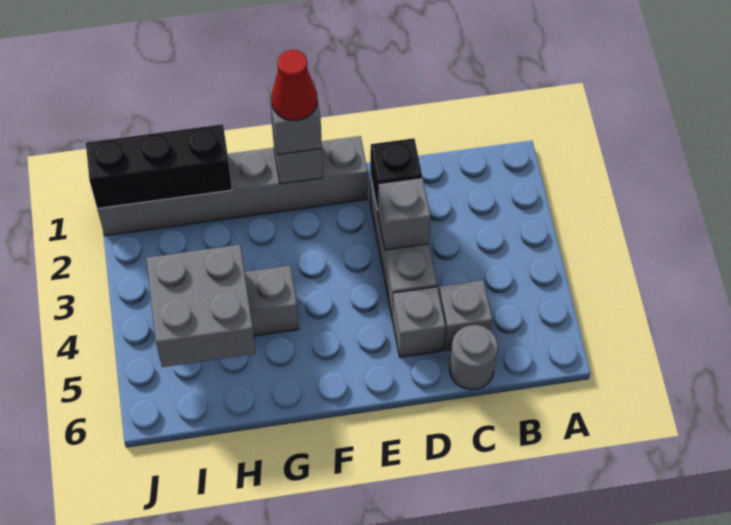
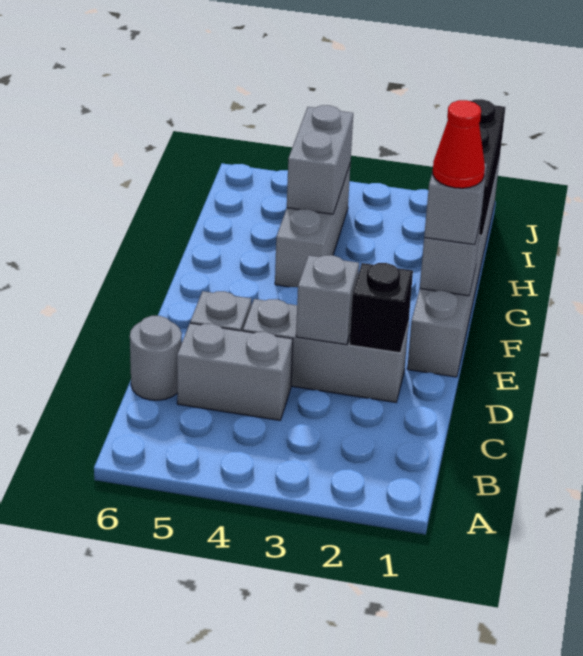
grey 1x1 brick [439,280,492,351] -> grey 1x2 brick [177,323,293,420]
grey 2x2 brick [146,245,256,367] -> grey 1x2 brick [287,105,353,214]

